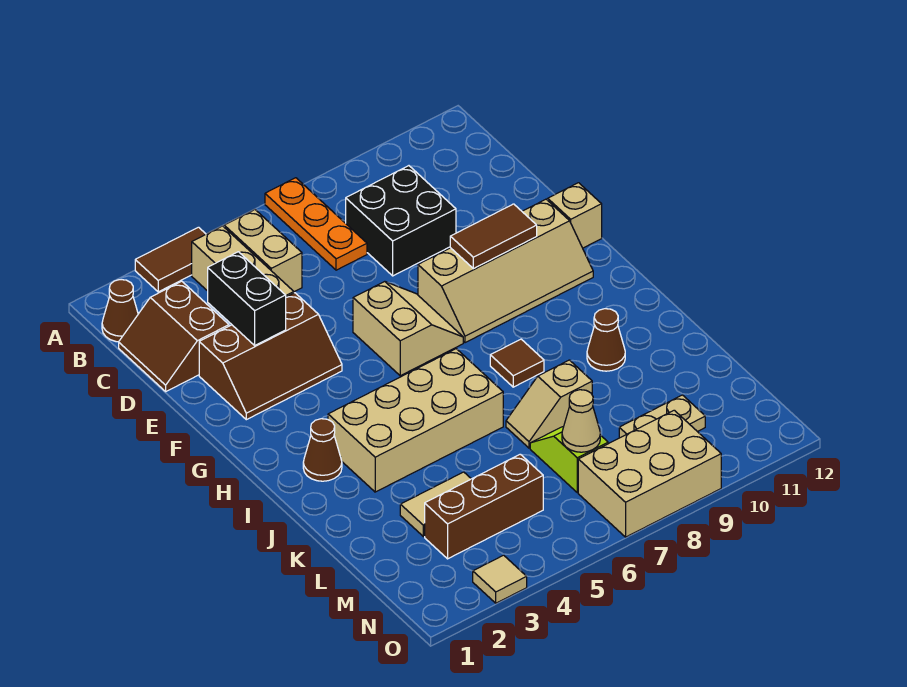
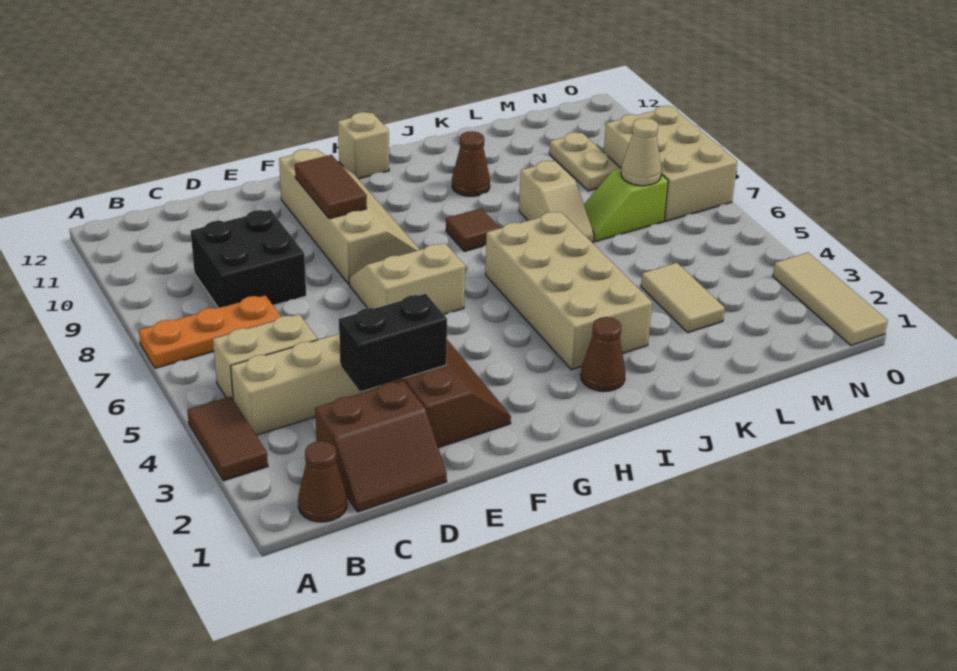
tan 1x1 brick [548,183,602,248] -> tan 1x1 brick moved to [338,112,389,179]
brown 1x3 brick [425,454,543,559] -> none
tan 1x1 tile [473,555,527,603] -> tan 1x3 tile [773,253,888,346]

